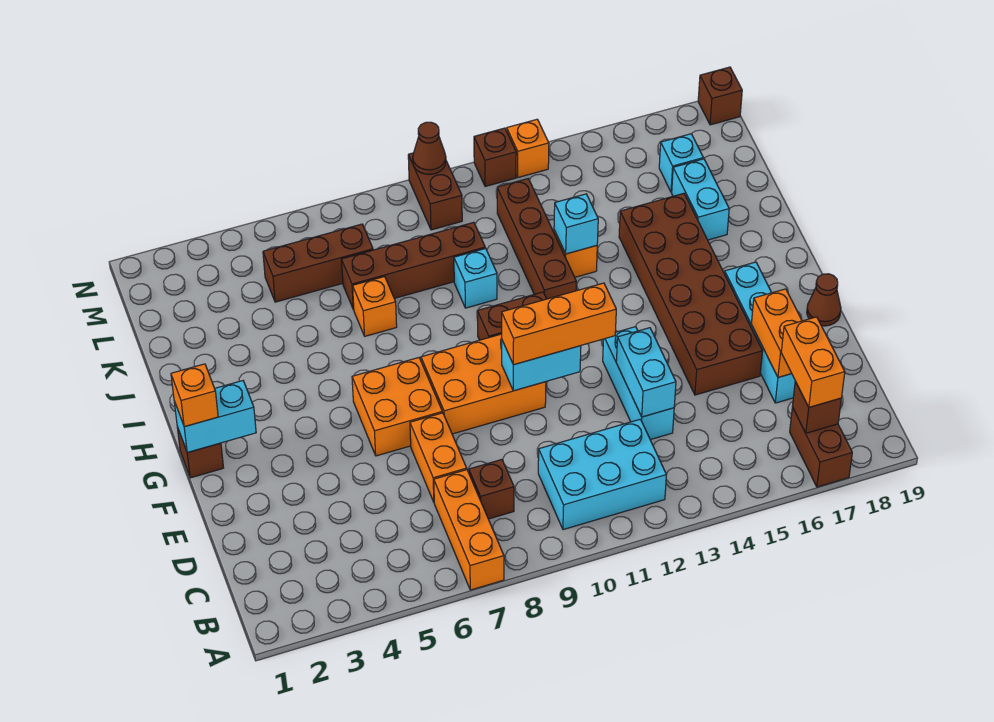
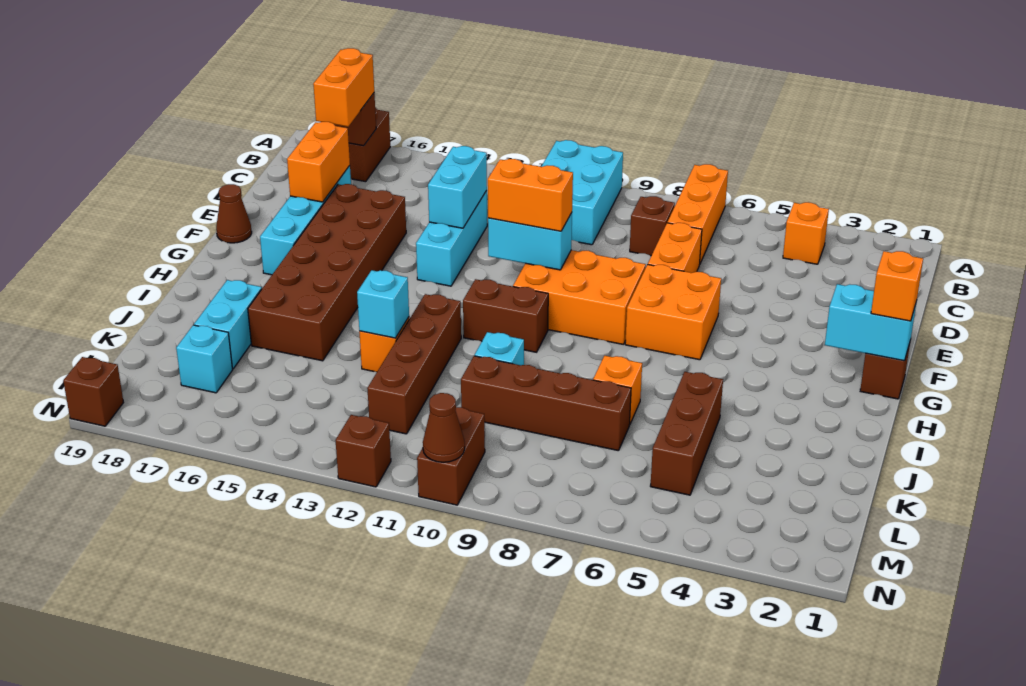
cyan 2x3 brick [538,419,666,530] -> cyan 2x3 brick turned to [541,140,623,245]
orange 1x3 brick [502,283,616,365] -> orange 1x2 brick [488,159,573,231]
brown 1x3 brick [263,224,373,302] -> brown 1x3 brick turned to [651,372,723,495]
orange 1x1 brick [507,119,549,177] -> orange 1x1 brick moved to [783,202,829,264]

